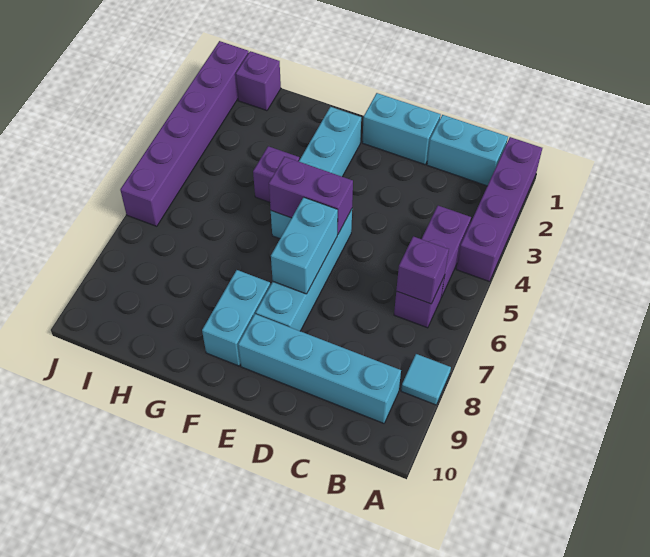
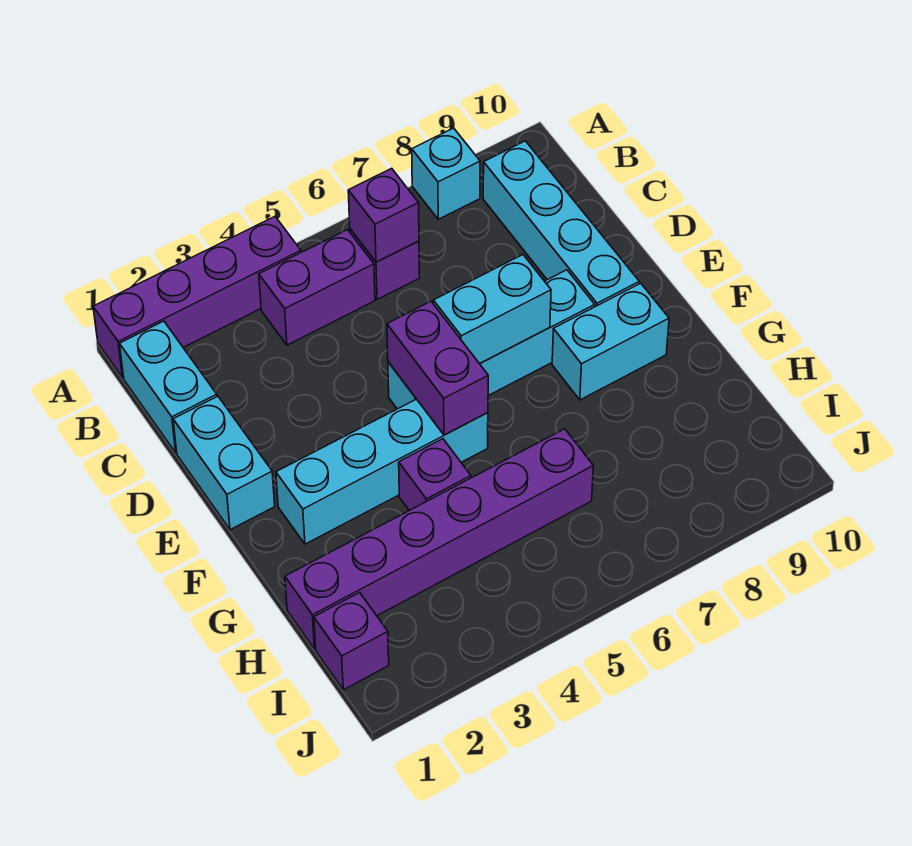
cyan 1x1 tile [401,354,451,405] -> cyan 1x1 brick [412,128,480,219]
purple 1x6 brick [120,41,249,226] -> purple 1x6 brick moved to [285,429,593,649]

